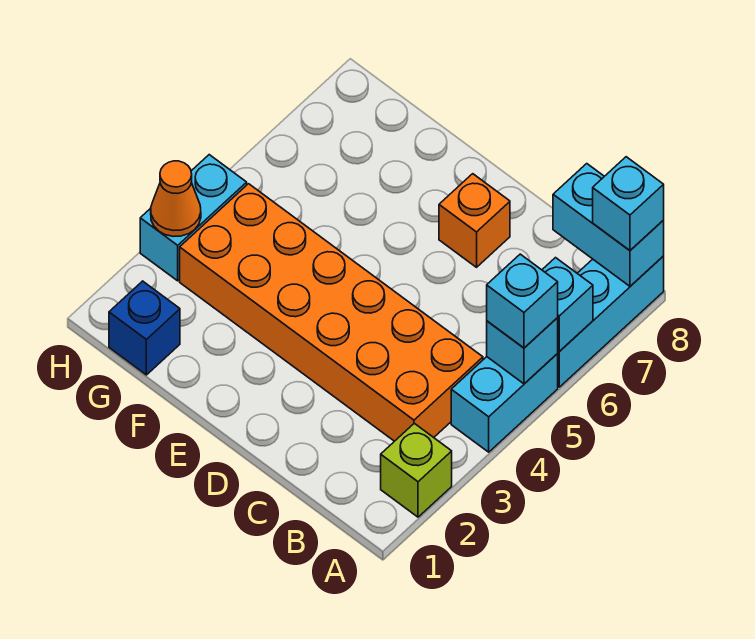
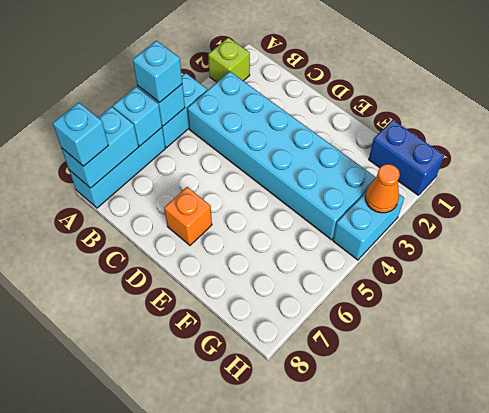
cyan 1x2 brick [553,164,664,286] -> cyan 1x2 brick turned to [62,107,138,188]
orange 2x6 brick [180,184,483,441] -> cyan 2x6 brick [187,72,376,240]
blue 1x1 brick [109,281,180,375] -> blue 1x2 brick [369,120,444,195]

